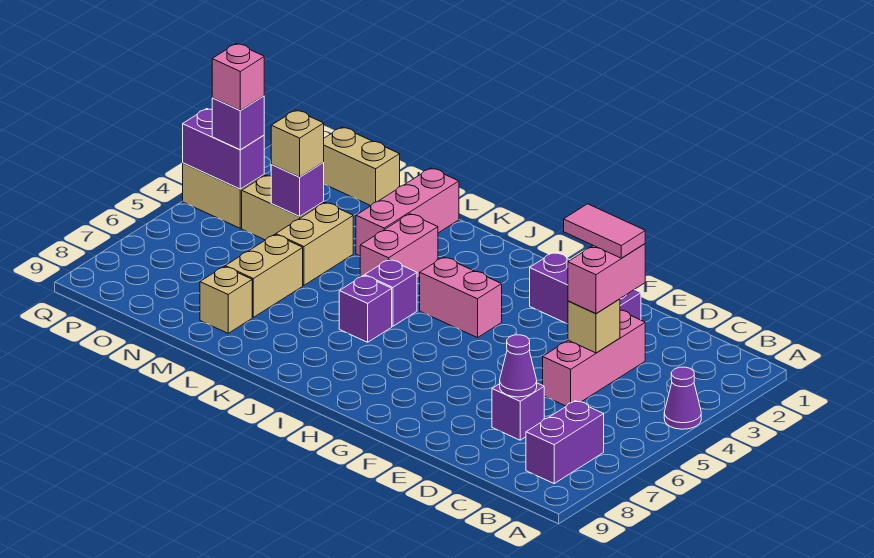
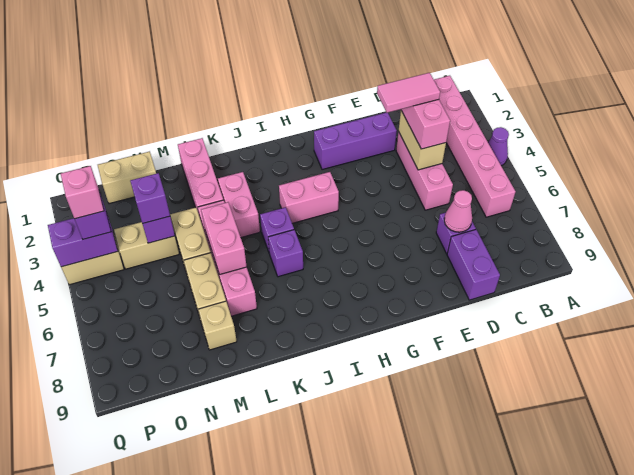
none -> pink 1x6 brick [434,76,515,217]
purple 1x2 brick [526,401,604,483] -> purple 1x2 brick moved to [447,230,500,300]
tan 1x1 brick [568,299,620,353] -> tan 1x2 brick [398,111,446,170]
purple 1x1 cone [500,335,537,397] -> pink 1x1 cone [444,190,472,232]
none -> pink 1x4 brick [198,200,257,316]
none -> pink 1x2 brick [201,202,247,275]
tan 1x1 brick [271,110,324,177] -> purple 1x1 brick [130,173,170,224]

